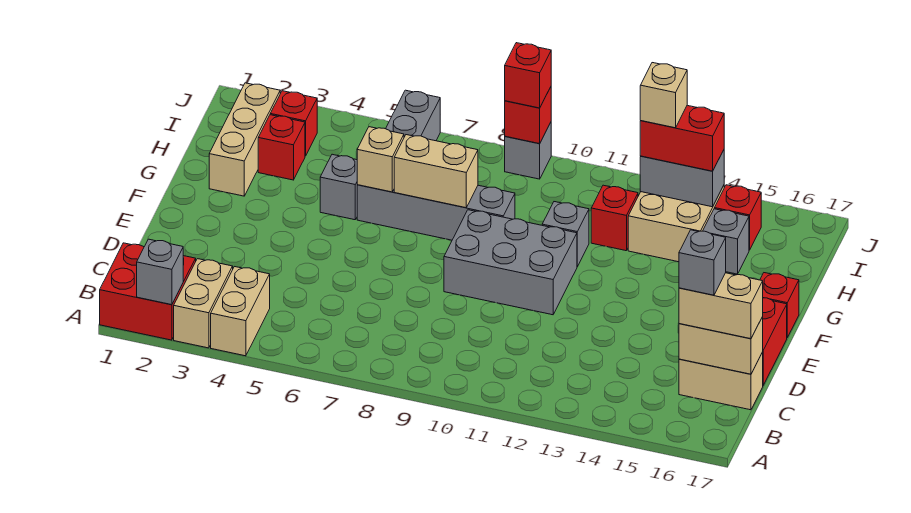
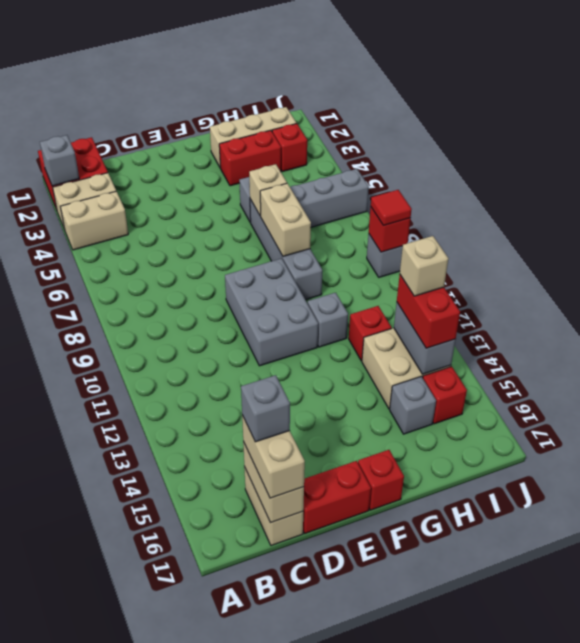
red 1x1 brick [258,115,305,180] -> red 1x2 brick [219,130,281,186]
red 1x1 brick [505,43,551,108] -> red 1x1 tile [371,190,412,226]

